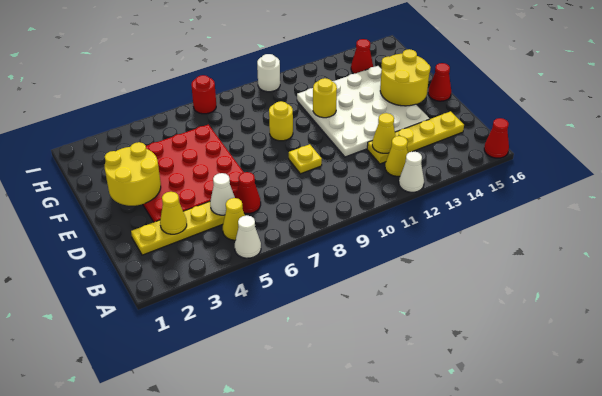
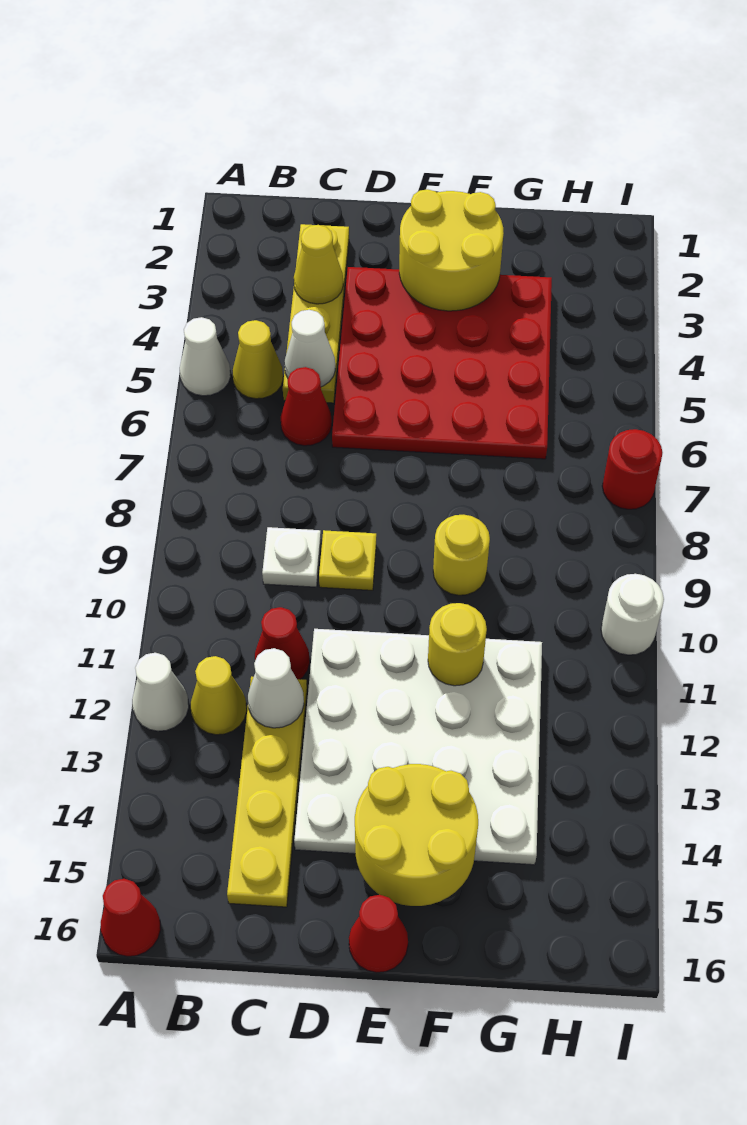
none -> white 1x1 plate [262,527,321,587]
yellow 1x1 cone [372,113,396,153] -> white 1x1 cone [248,648,304,728]
red 1x1 cone [351,39,373,74] -> red 1x1 cone moved to [255,607,310,679]

